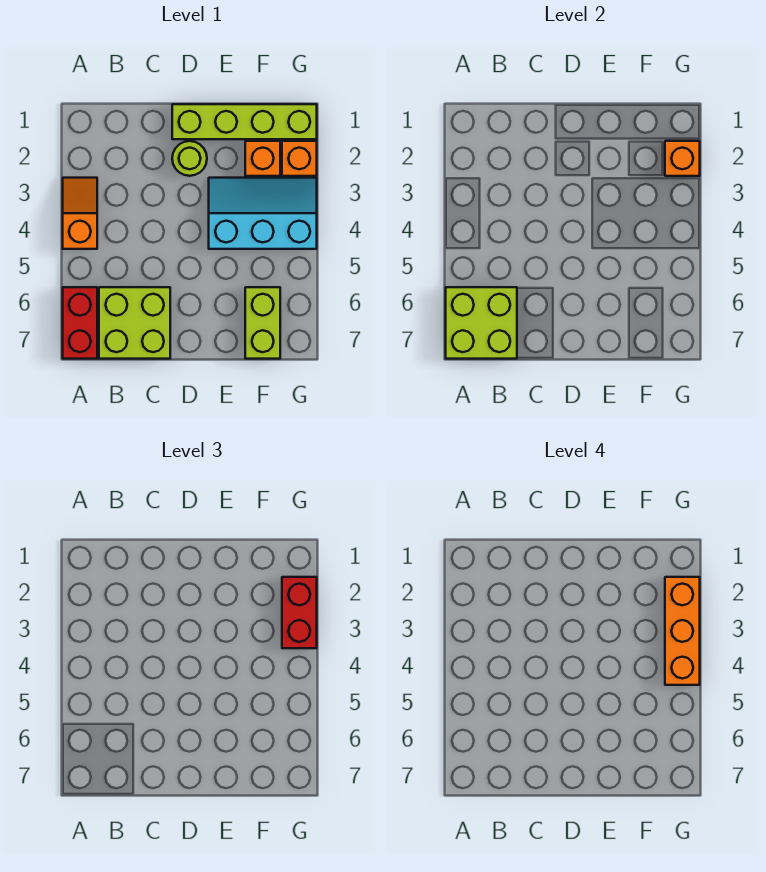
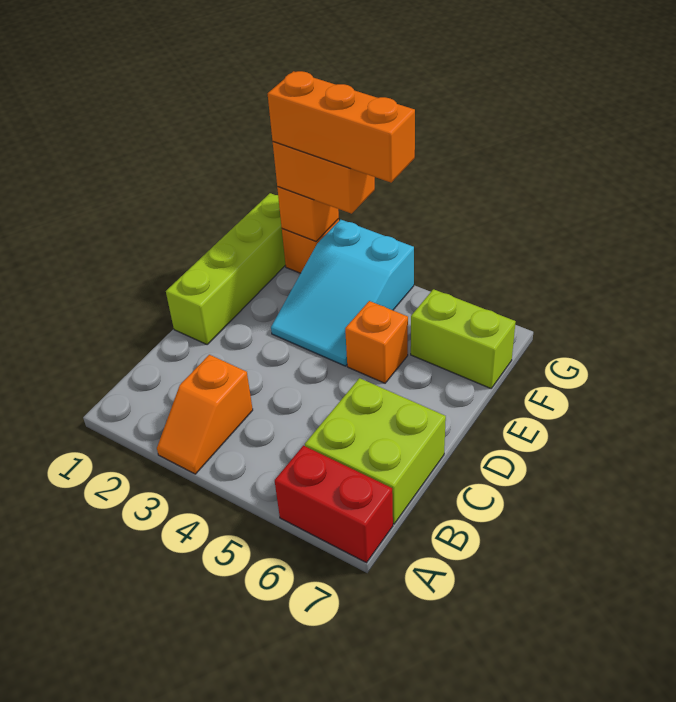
orange 1x2 slope [63,178,97,249] -> orange 1x2 slope turned to [157,355,253,474]
lime 2x2 brick [446,287,517,359] -> none
lime 1x1 round brick [172,141,207,176] -> none
cyan 2x3 slope [209,178,317,249] -> cyan 2x3 slope turned to [271,220,414,366]
orange 1x1 brick [245,141,280,176] -> orange 1x1 brick moved to [345,301,408,383]
red 1x2 brick [282,577,317,648] -> orange 1x2 brick [273,142,375,214]

